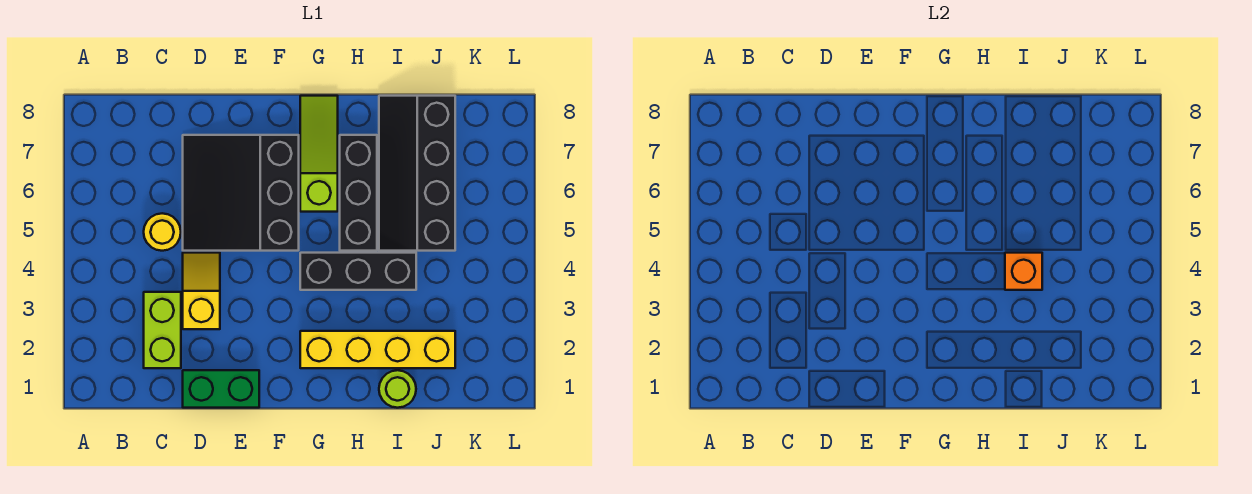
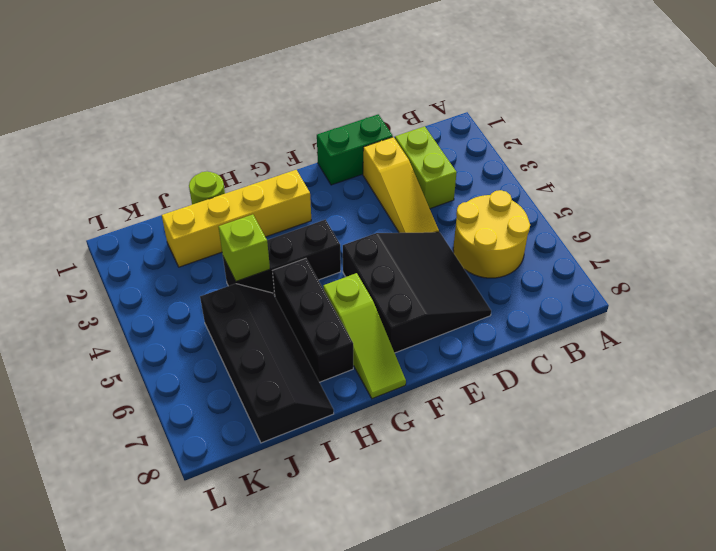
yellow 1x1 round brick [144,213,181,251] -> yellow 2x2 round brick [453,190,530,278]
yellow 1x2 slope [183,253,220,329] -> yellow 1x3 slope [363,137,439,233]
orange 1x1 brick [1005,253,1042,290] -> lime 1x1 brick [218,215,270,281]

